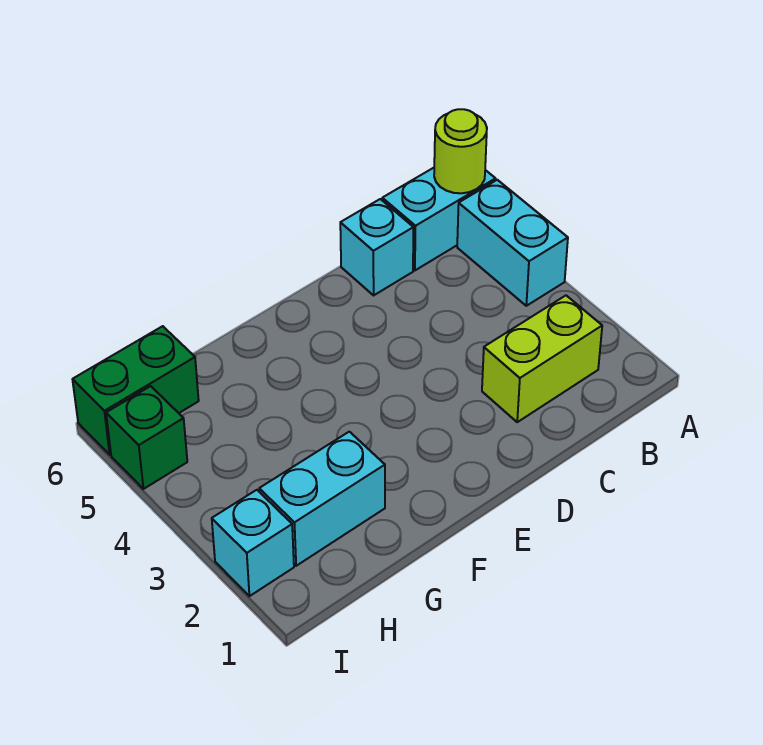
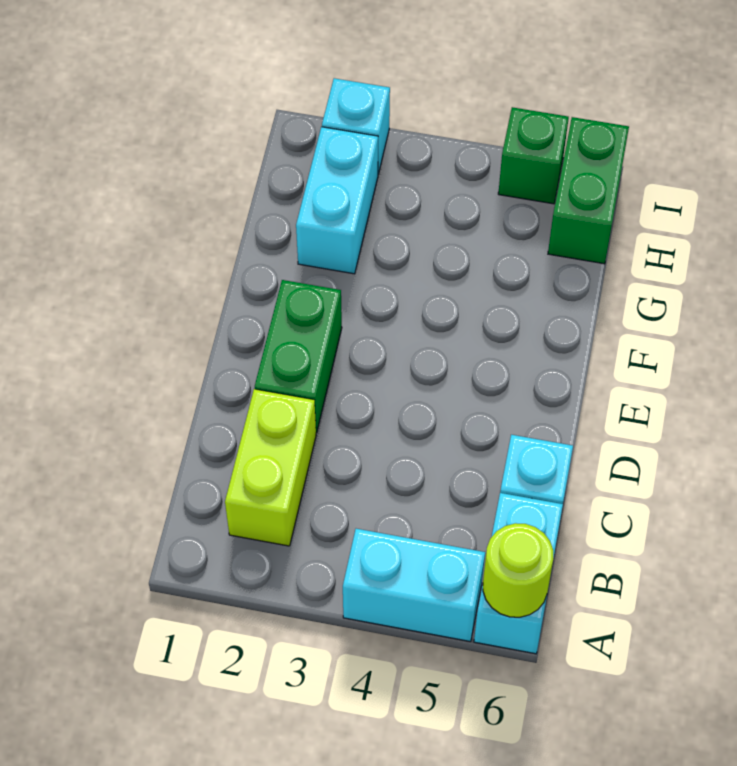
none -> green 1x2 brick [255,280,342,433]

